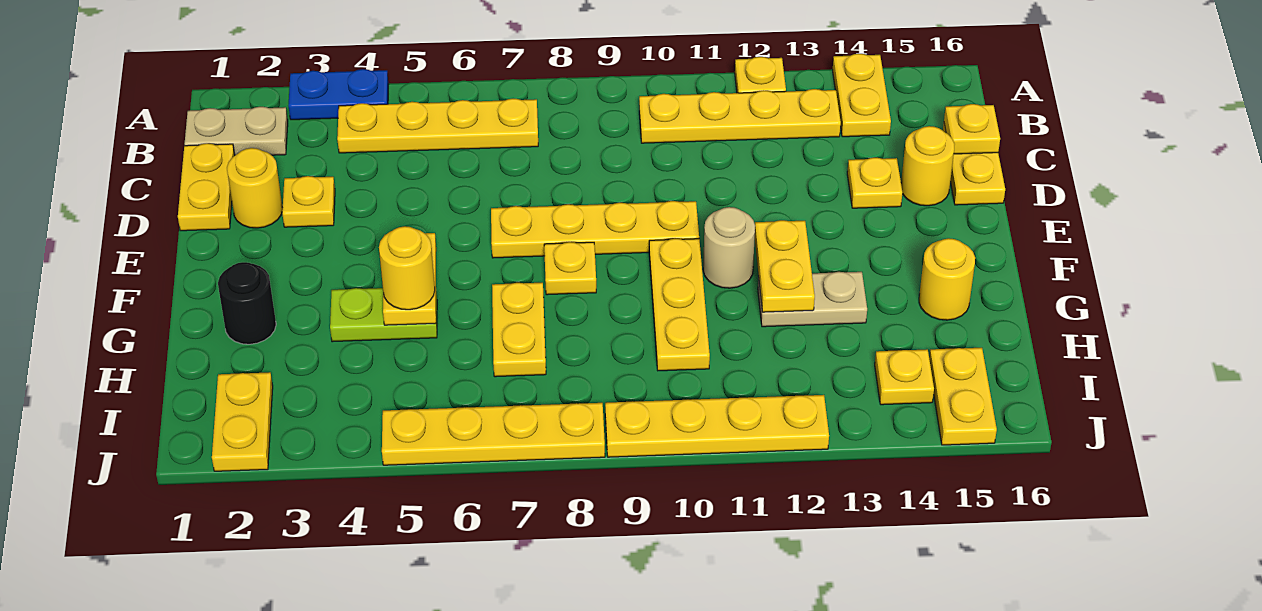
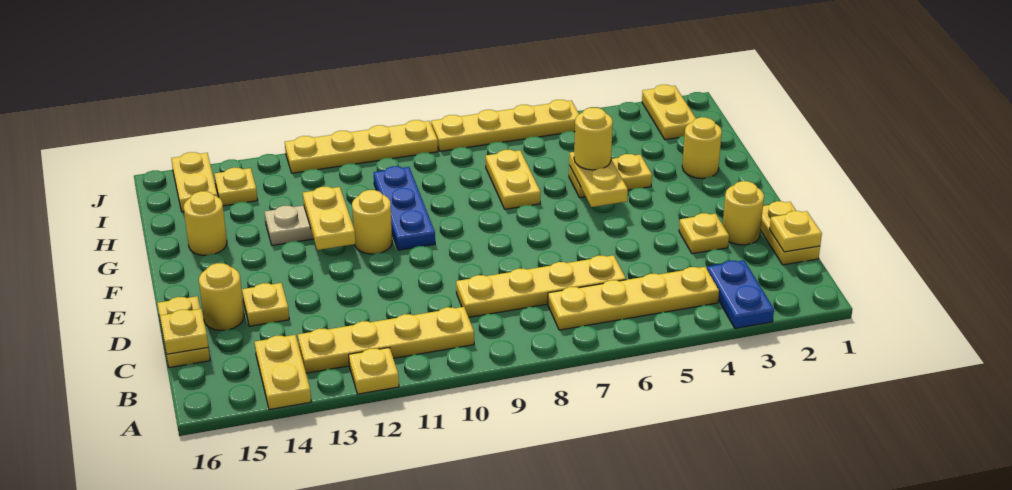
blue 1x2 plate [289,69,388,120] -> blue 1x2 plate turned to [707,260,774,328]
tan 1x2 plate [185,107,288,155] -> none
yellow 1x4 plate [491,201,699,258] -> yellow 1x4 plate moved to [456,255,626,317]
yellow 1x1 plate [544,242,596,295] -> yellow 1x1 plate moved to [770,211,822,252]
yellow 1x3 plate [649,239,710,371] -> blue 1x3 plate [374,166,435,250]
tan 1x1 round brick [703,207,755,288] -> yellow 1x1 round brick [352,190,392,254]
black 1x1 round brick [218,262,276,344] -> yellow 1x1 round brick [682,117,722,178]
lime 1x2 plate [330,288,437,342] -> yellow 1x2 plate [569,154,652,198]

